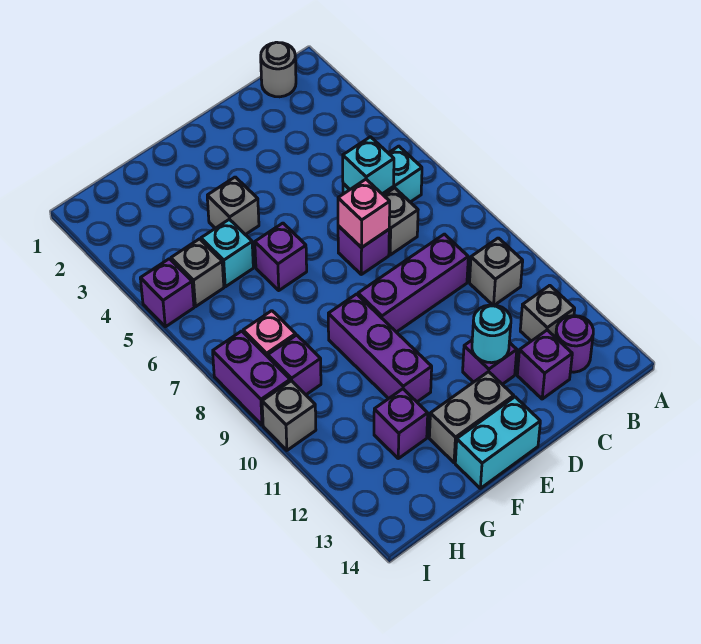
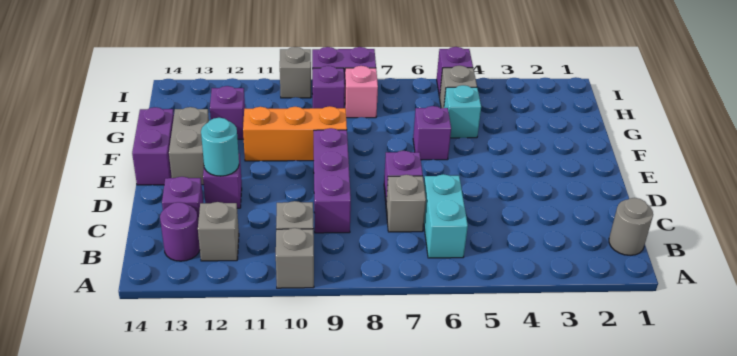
cyan 1x1 brick [343,137,394,194] -> none
pink 1x1 brick [338,179,390,248] -> none
cyan 1x2 brick [455,397,540,488] -> purple 1x2 brick [132,107,174,185]
grey 1x1 brick [207,177,259,235] -> grey 1x1 brick moved to [276,228,314,288]
purple 1x3 brick [328,294,432,402] -> orange 1x3 brick [243,106,347,161]

